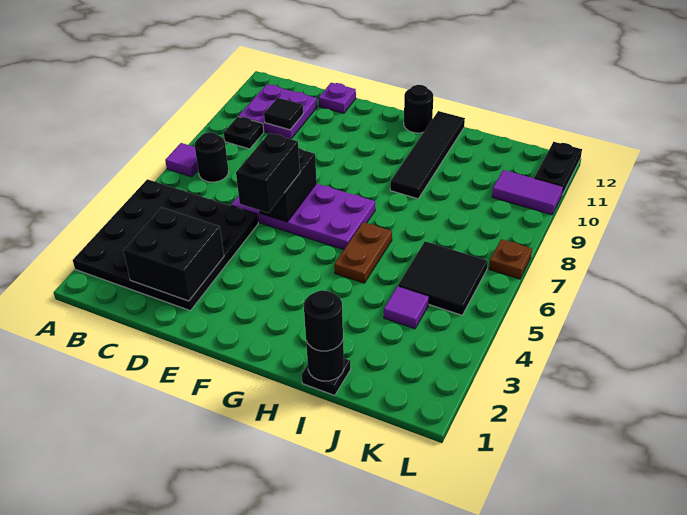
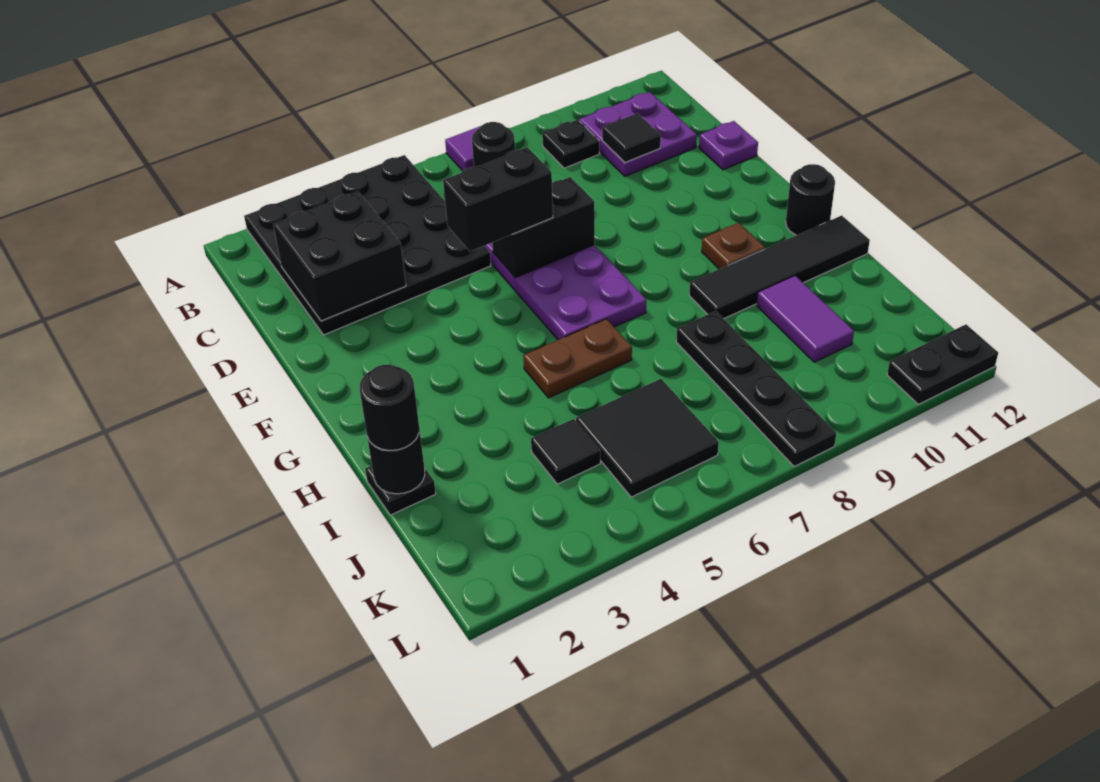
none -> black 1x4 plate [676,311,836,467]
purple 1x1 tile [384,286,429,329] -> black 1x1 tile [531,419,600,484]
purple 1x2 tile [492,170,563,215] -> purple 1x2 tile moved to [757,276,854,362]
brown 1x1 plate [489,239,532,279] -> brown 1x1 plate moved to [702,223,765,269]

